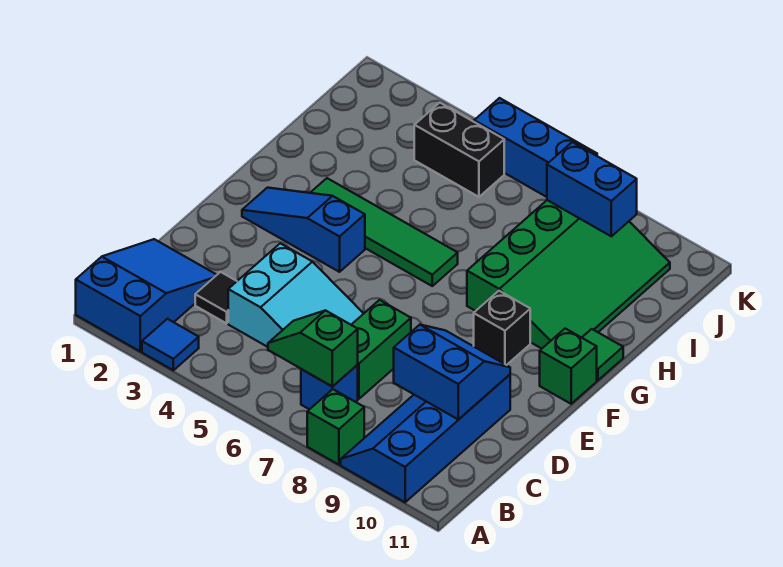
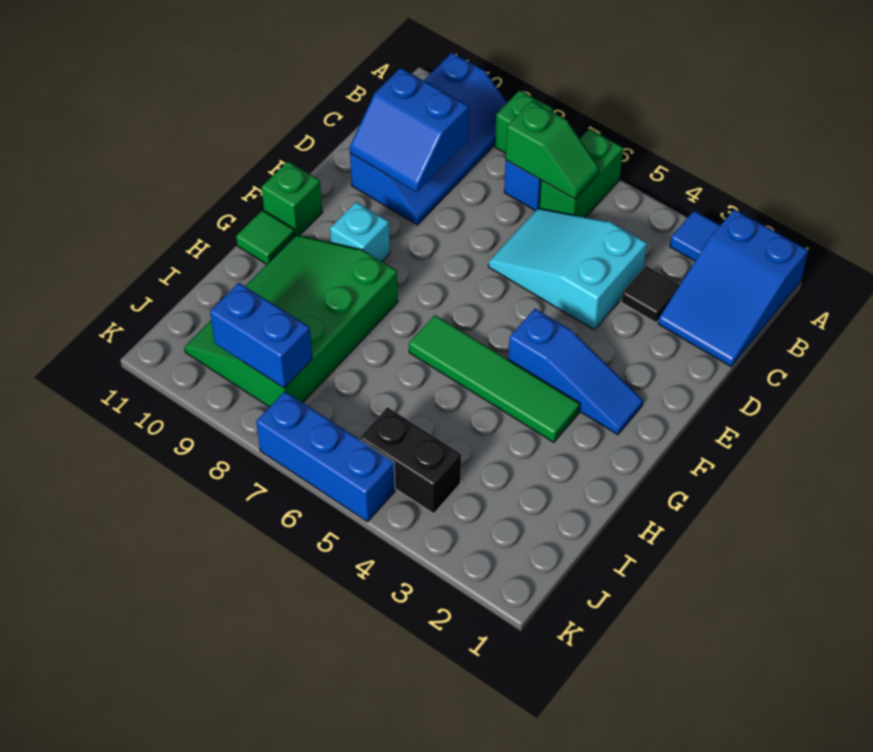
green 1x2 brick [351,300,411,399] -> green 1x2 brick moved to [539,129,623,217]
black 1x1 brick [474,291,530,365] -> cyan 1x1 brick [330,202,390,261]

